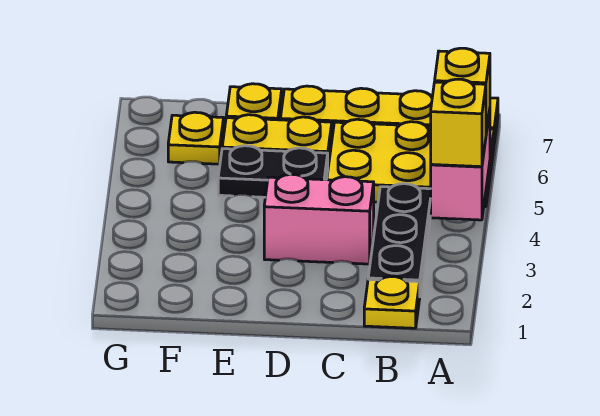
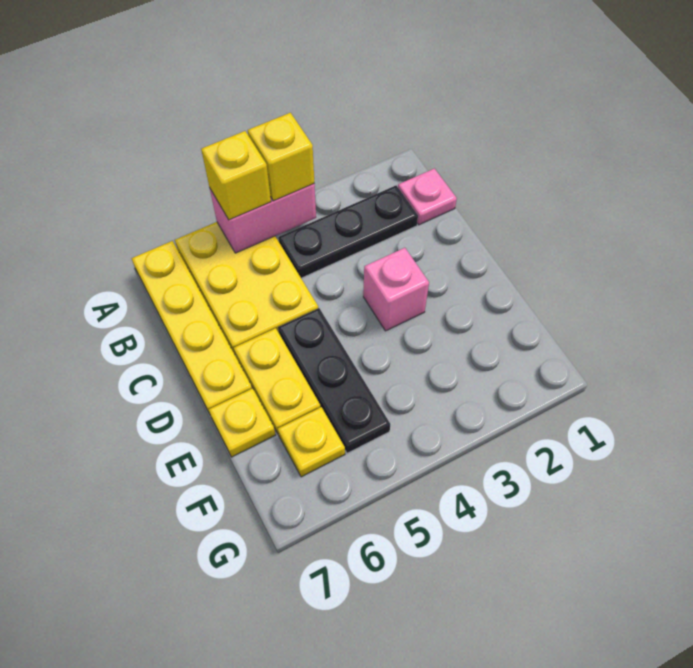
yellow 1x1 plate [364,277,420,328] -> pink 1x1 plate [398,169,457,225]
pink 1x2 brick [264,174,374,264] -> pink 1x1 brick [363,248,429,331]
black 1x2 plate [218,146,328,197] -> black 1x3 plate [278,308,390,453]

